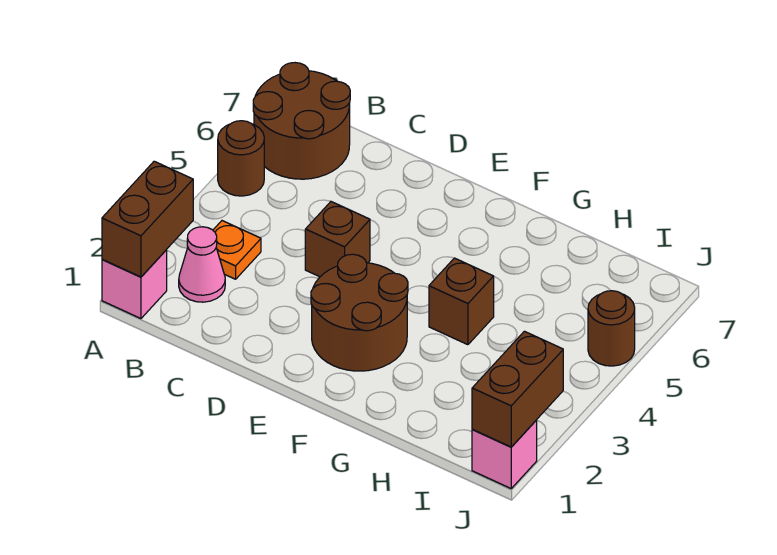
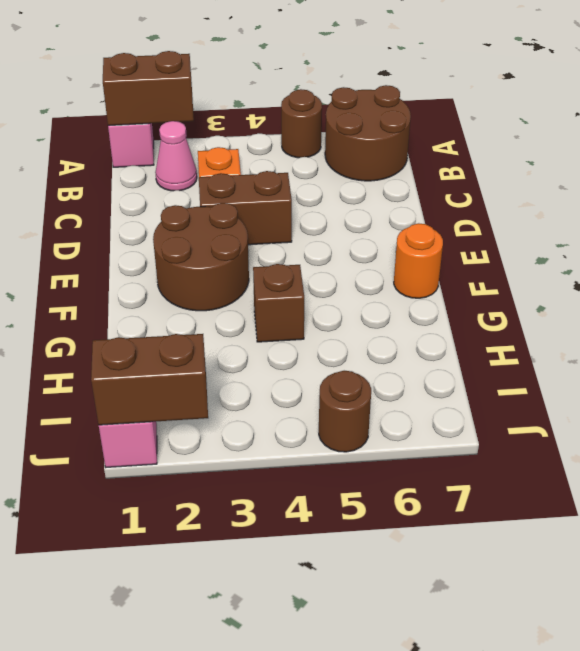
brown 1x1 brick [305,202,370,277] -> brown 1x2 brick [199,171,292,245]
none -> orange 1x1 round brick [394,223,443,298]

